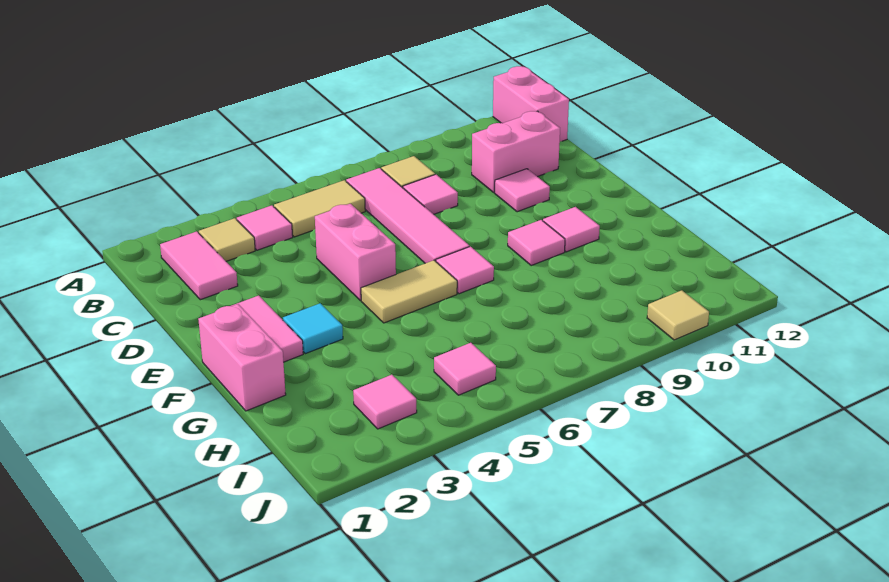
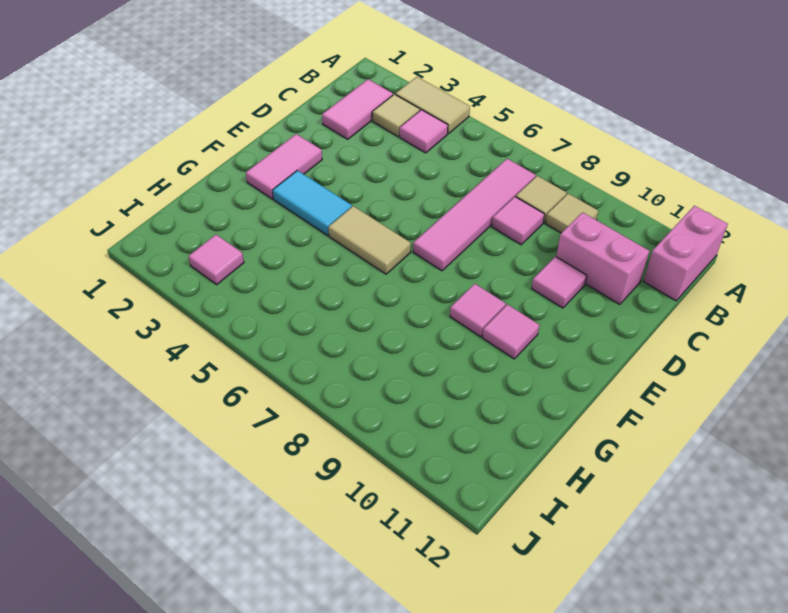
tan 1x2 tile [274,180,365,237] -> tan 1x2 tile moved to [395,77,470,134]
pink 1x2 brick [315,204,396,300] -> none
pink 1x2 brick [198,304,286,411] -> none
cyan 1x1 tile [283,303,343,354] -> cyan 1x2 tile [273,170,352,235]
pink 1x1 tile [436,247,494,294] -> none
pink 1x1 tile [434,343,496,395] -> none
tan 1x1 tile [647,290,709,340] -> tan 1x1 tile moved to [545,194,598,233]

